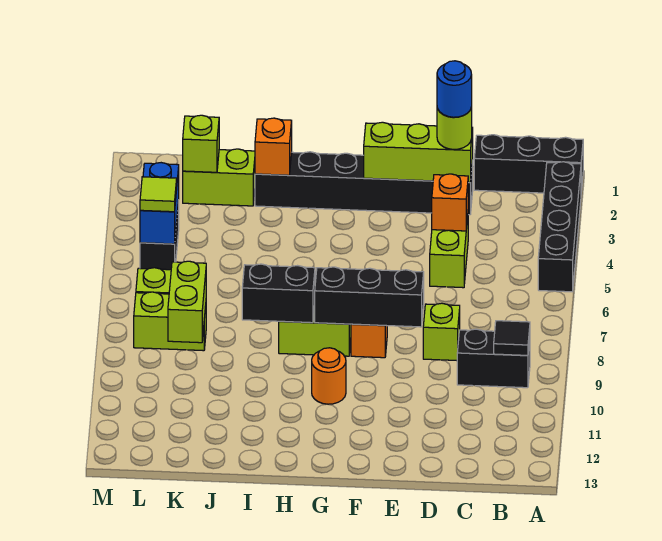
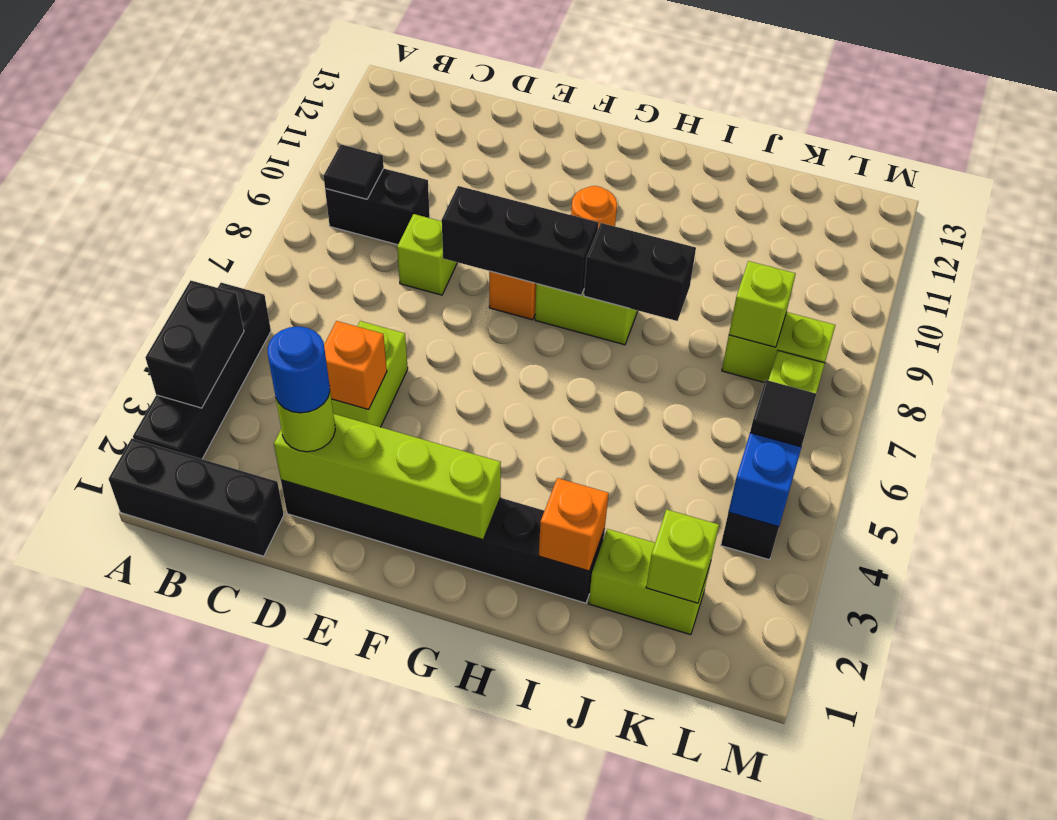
none -> black 1x2 brick [145,281,244,408]
lime 1x3 brick [364,122,473,182] -> lime 1x4 brick [274,414,501,540]
lime 1x2 brick [168,261,206,343] -> lime 1x1 brick [729,261,796,347]
lime 1x1 tile [140,177,177,212] -> black 1x1 tile [750,380,816,447]

